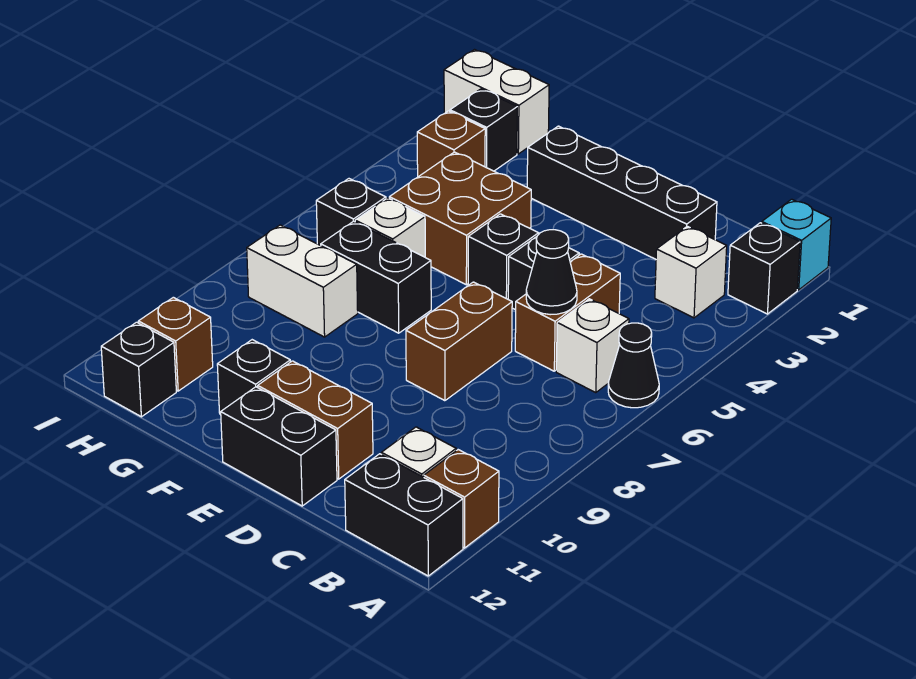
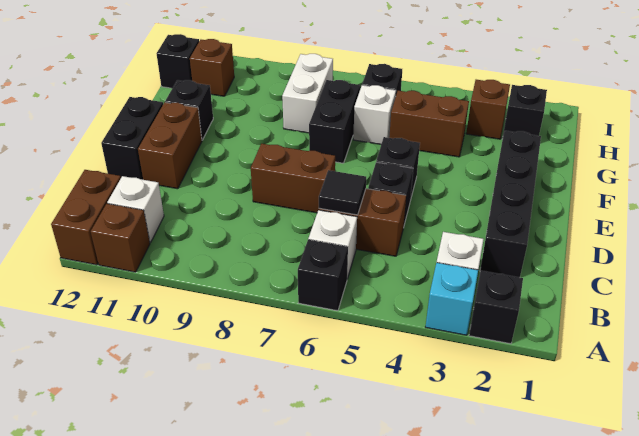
cyan 1x1 brick [762,199,831,290] -> cyan 1x1 brick moved to [426,263,478,335]
black 1x1 cone [608,323,659,408] -> black 1x1 brick [298,240,348,311]
black 1x2 brick [345,454,463,576] -> brown 1x2 brick [51,170,121,265]
black 1x1 cone [526,230,577,315] -> black 1x1 tile [319,170,366,215]
brown 2x2 brick [389,152,531,285] -> brown 1x2 brick [389,91,469,157]
white 1x2 brick [444,50,549,154] -> none

